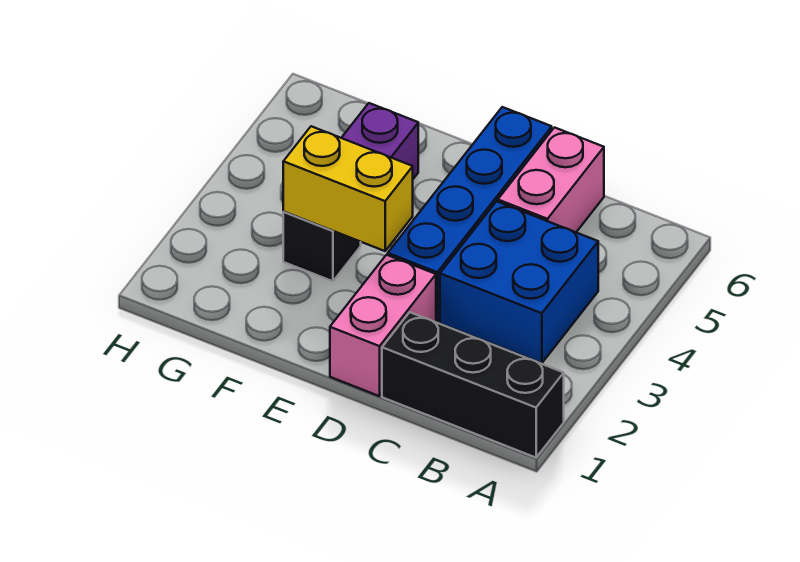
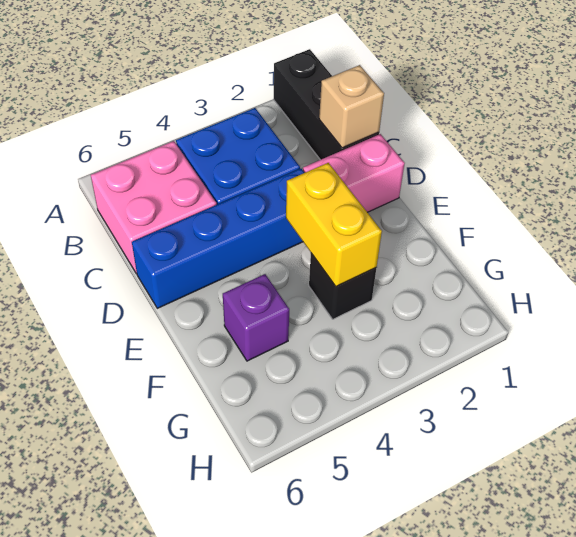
none -> tan 1x1 brick [319,65,384,148]
pink 1x2 brick [498,128,604,232] -> pink 2x2 brick [91,141,217,274]

